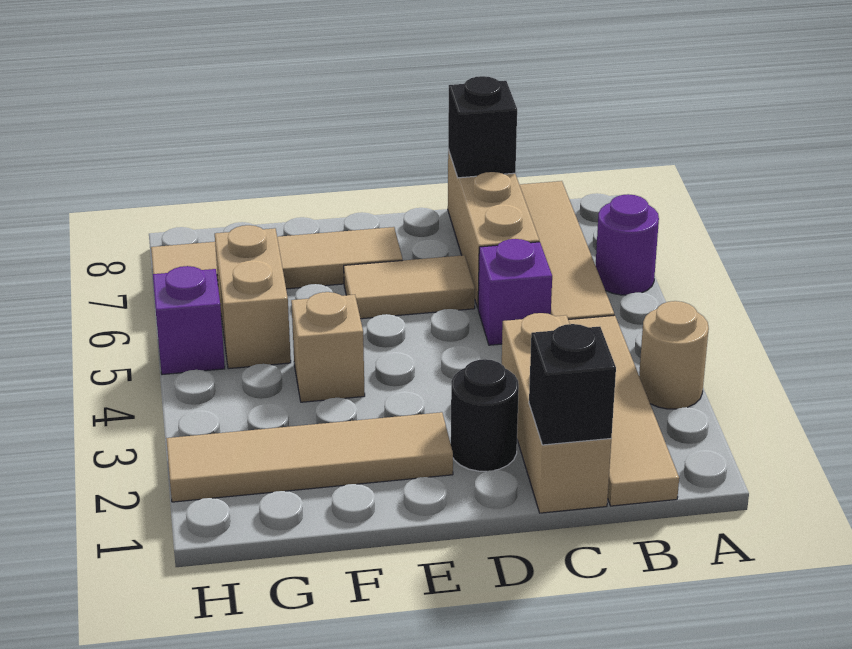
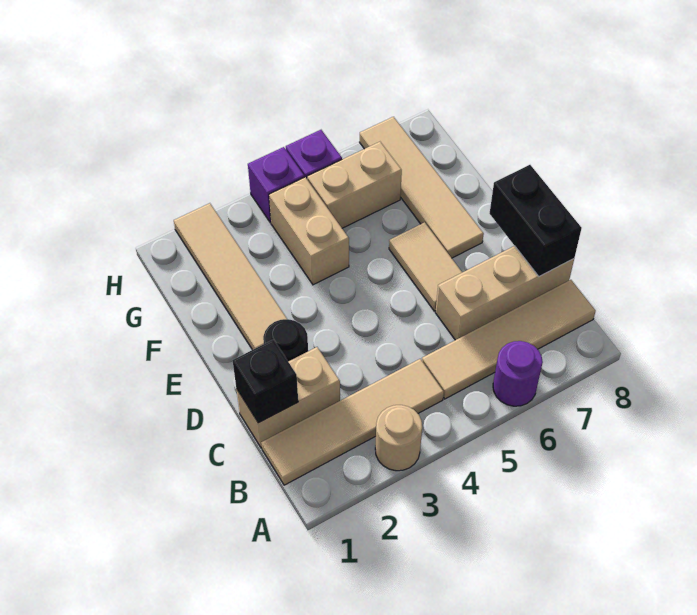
tan 1x3 brick [502,313,611,513] -> tan 1x2 brick [236,347,340,448]
purple 1x1 brick [478,239,552,345] -> purple 1x1 brick moved to [248,147,304,222]
black 1x1 brick [448,76,517,178] -> black 1x2 brick [490,165,582,277]
tan 1x1 brick [291,292,365,402] -> tan 1x2 brick [269,177,349,285]

